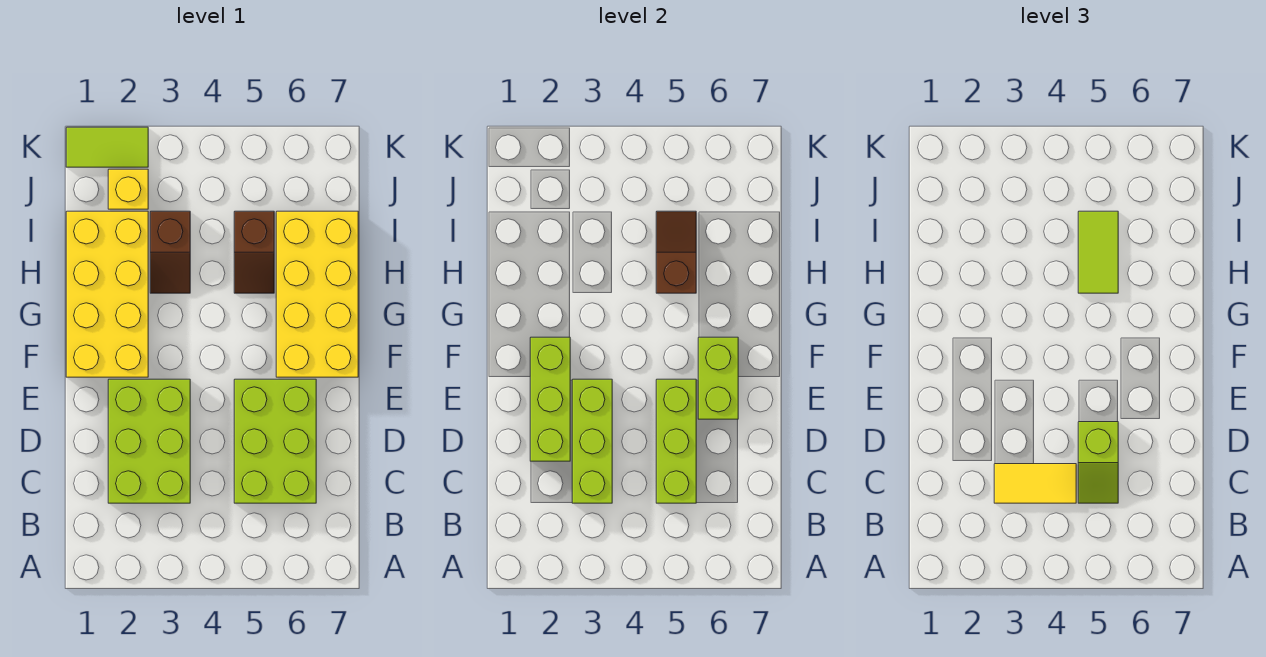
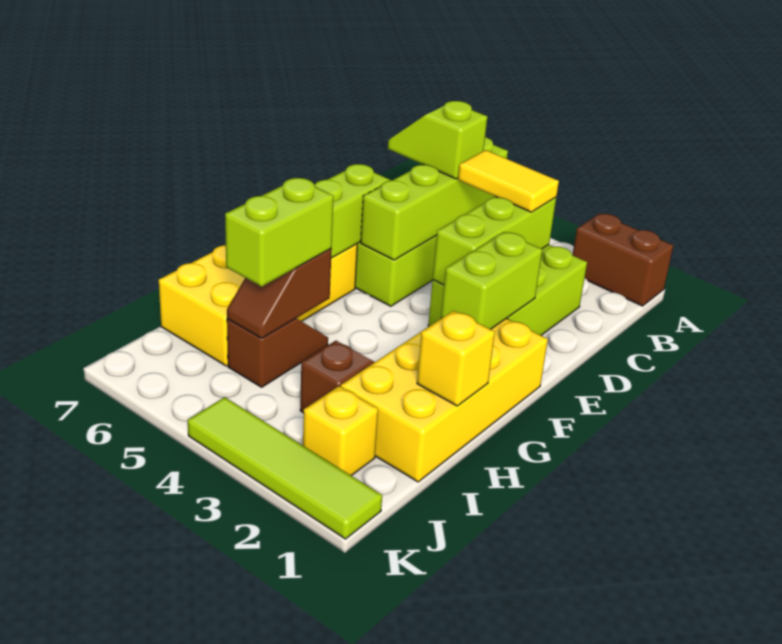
none -> brown 1x2 brick [573,214,673,306]
lime 1x3 brick [656,379,696,503] -> lime 1x4 brick [361,137,508,260]
lime 1x2 slope [1078,422,1118,503] -> lime 1x2 slope turned to [388,101,487,179]
lime 1x3 brick [530,337,570,461] -> lime 1x2 brick [441,232,542,329]
none -> yellow 1x1 brick [417,311,495,406]
lime 1x2 tile [1078,211,1118,293] -> lime 1x2 brick [225,178,334,286]
lime 1x2 tile [66,127,148,167] -> lime 1x4 tile [188,397,382,539]

